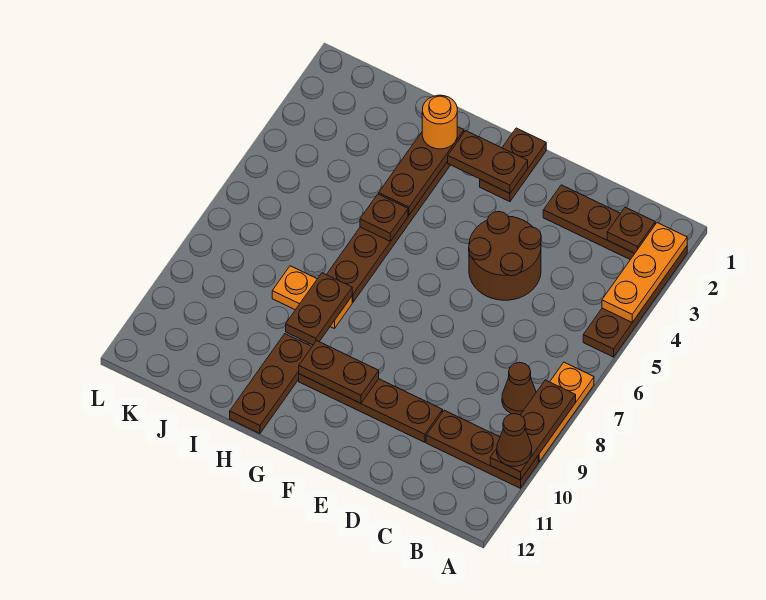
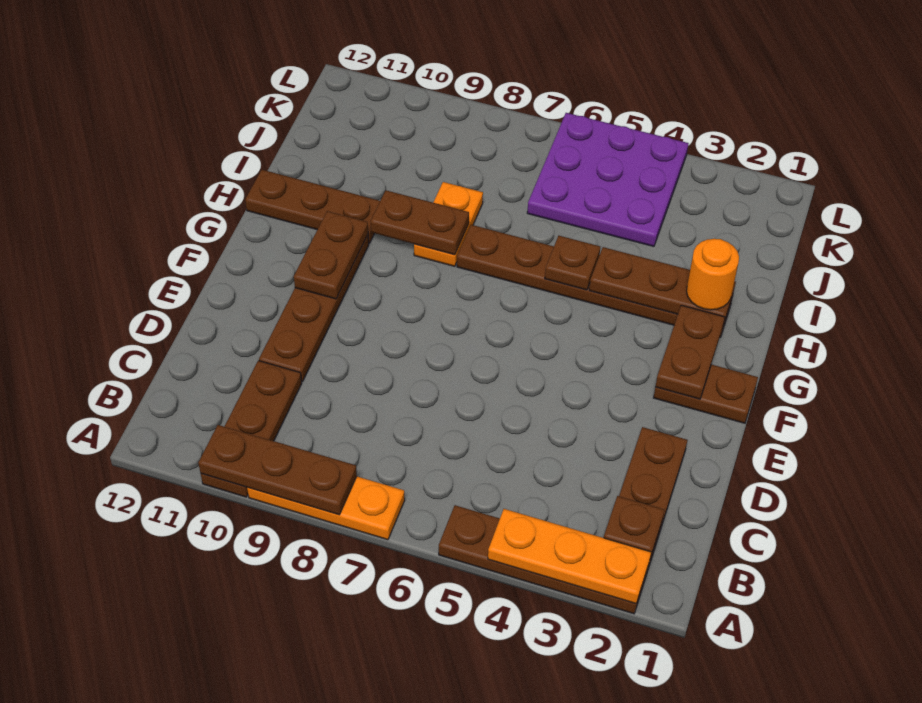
brown 1x1 cone [497,414,532,466] -> none
brown 1x1 cone [502,362,536,415] -> none
brown 2x2 round brick [469,211,541,300] -> none
none -> purple 3x3 plate [527,113,689,246]

